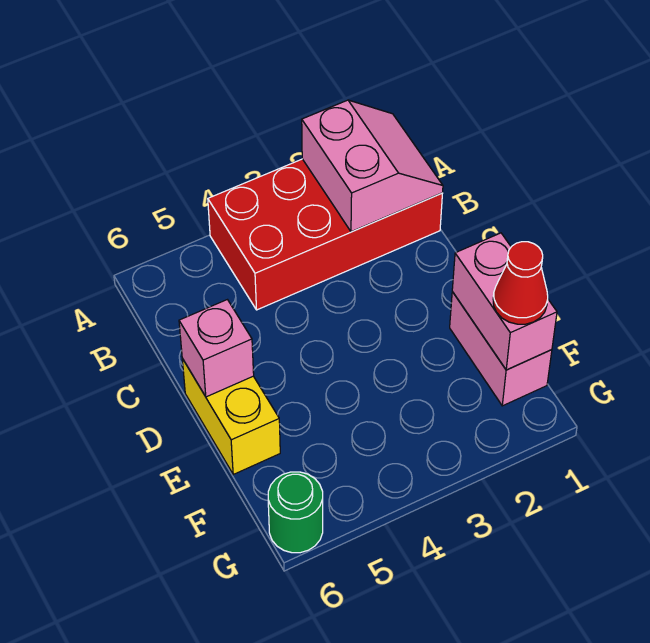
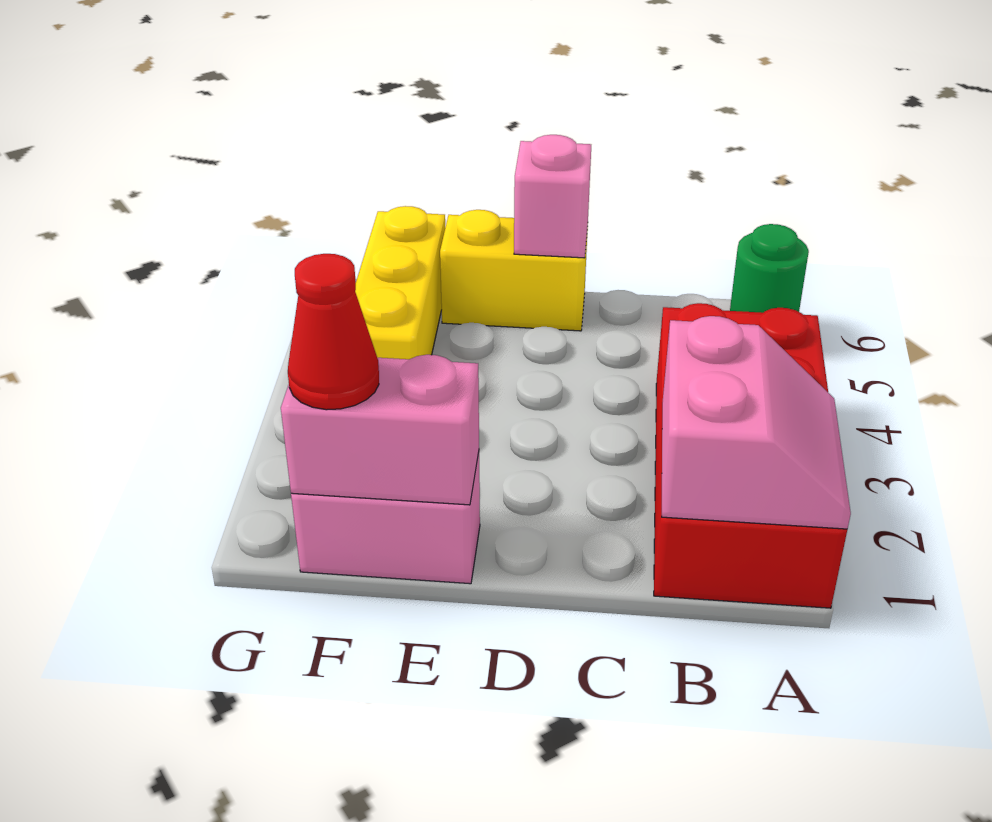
pink 2x2 slope [302,100,443,232] -> pink 2x2 slope turned to [662,316,851,529]
none -> yellow 1x3 brick [355,206,445,359]
green 1x1 round brick [268,472,323,553] -> green 1x1 round brick moved to [730,224,809,313]

